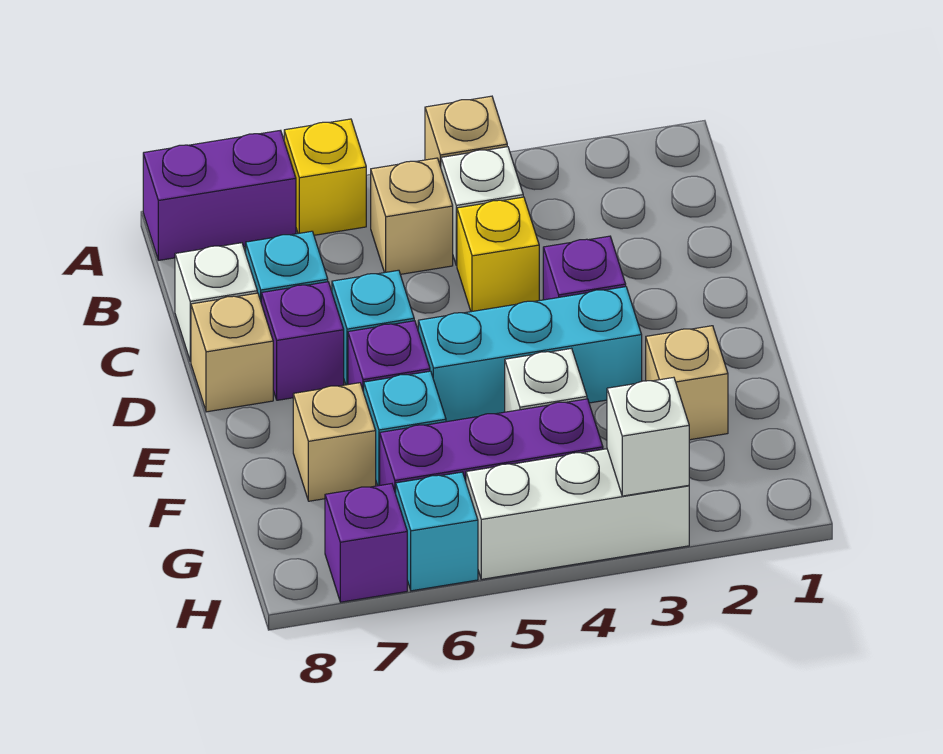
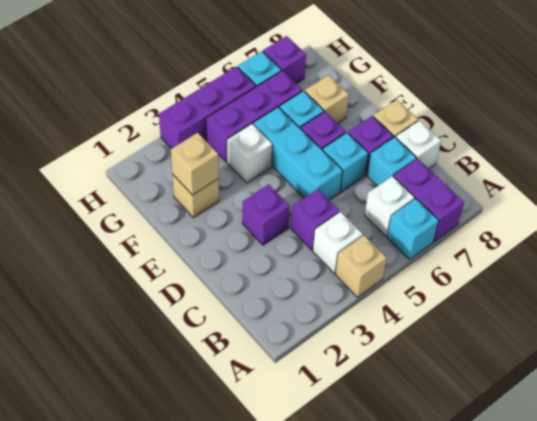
yellow 1x1 brick [284,119,366,235] -> cyan 1x1 brick [387,199,439,260]
purple 1x2 brick [143,130,296,260] -> purple 1x2 brick turned to [393,159,464,241]
tan 1x1 brick [371,158,453,274] -> tan 1x1 brick moved to [171,133,219,195]
yellow 1x1 brick [457,197,539,312] -> purple 1x1 brick [291,189,339,250]
cyan 1x3 brick [418,287,642,422] -> cyan 1x3 brick turned to [253,107,343,200]
white 1x3 brick [466,449,689,579] -> purple 1x3 brick [159,67,256,149]
white 1x1 brick [607,377,689,496] -> white 1x1 brick moved to [364,176,415,237]

